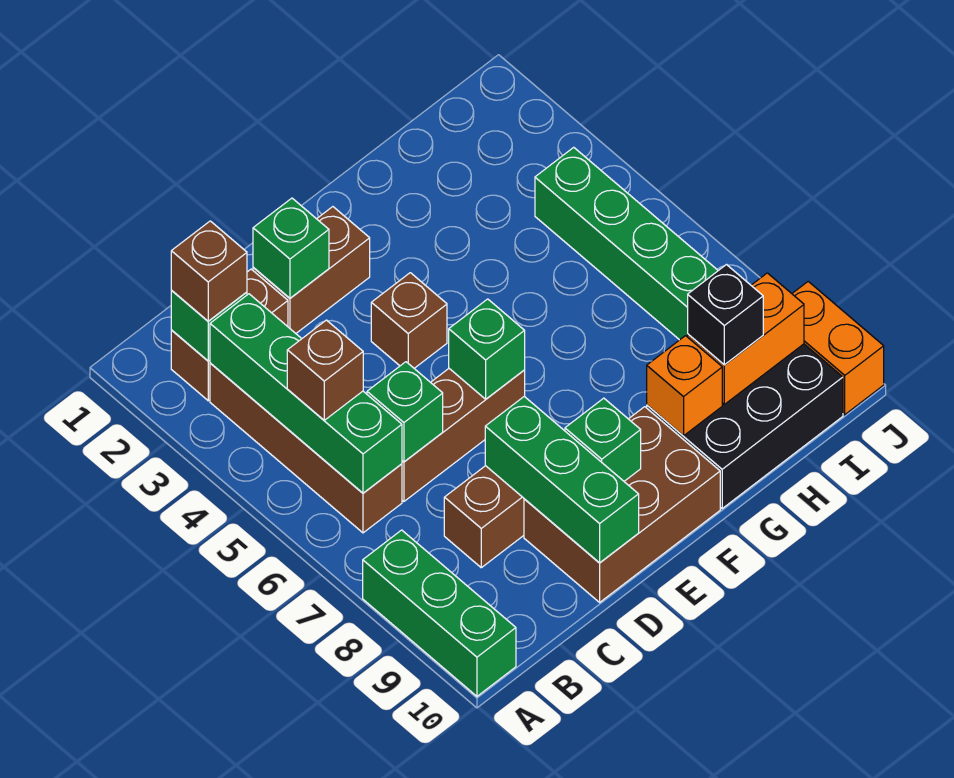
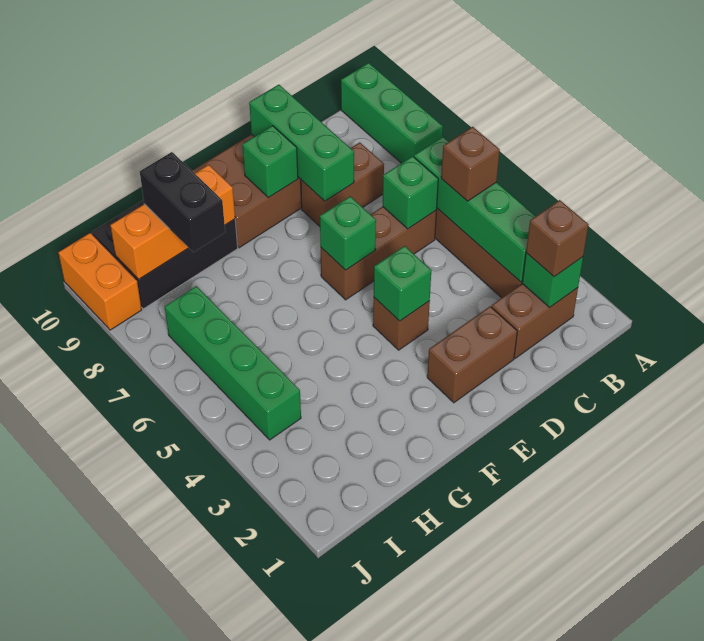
green 1x1 brick [253,198,329,298] -> green 1x1 brick moved to [374,246,431,321]
black 1x1 brick [688,265,763,365] -> black 1x2 brick [140,152,225,252]

